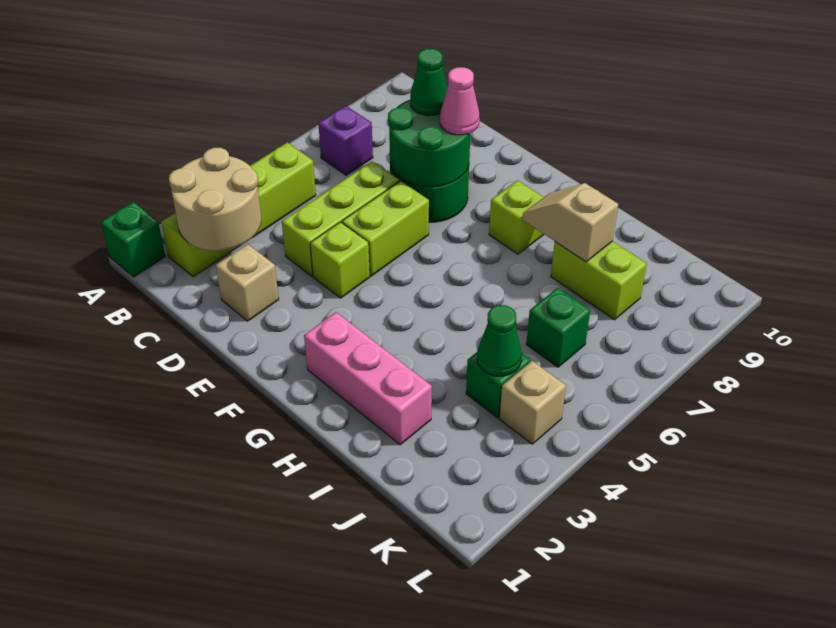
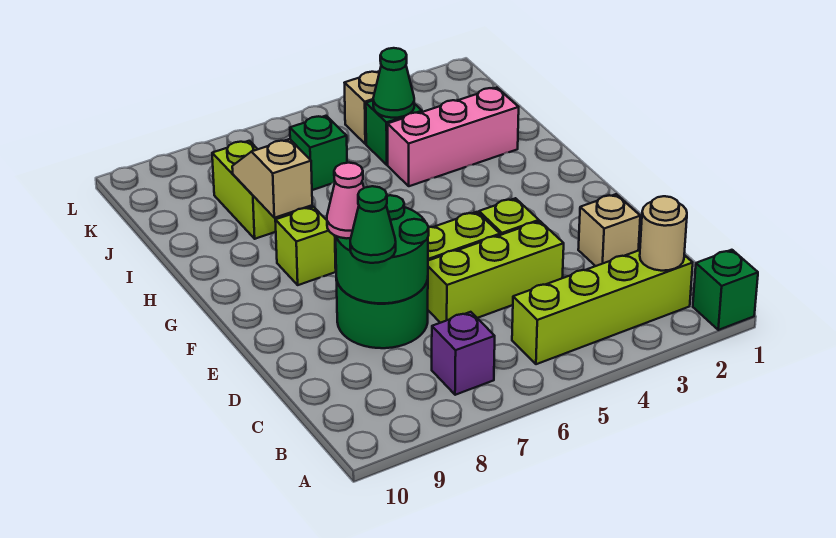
tan 2x2 round brick [169,148,261,251] -> tan 1x1 round brick [640,196,687,271]
pink 1x3 brick [304,312,432,445] -> pink 1x3 brick turned to [387,88,519,186]
tan 1x2 slope [522,183,618,262] -> tan 1x2 slope turned to [232,139,312,218]

